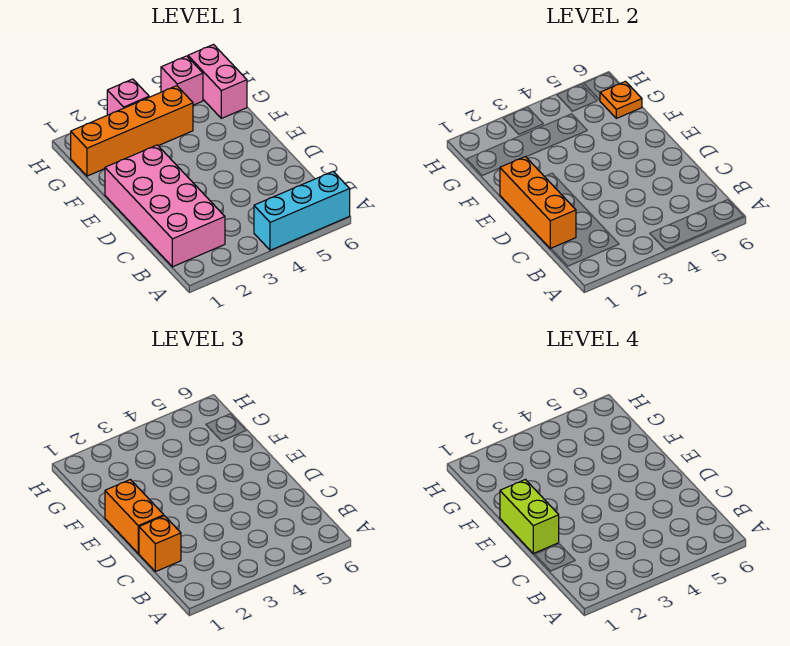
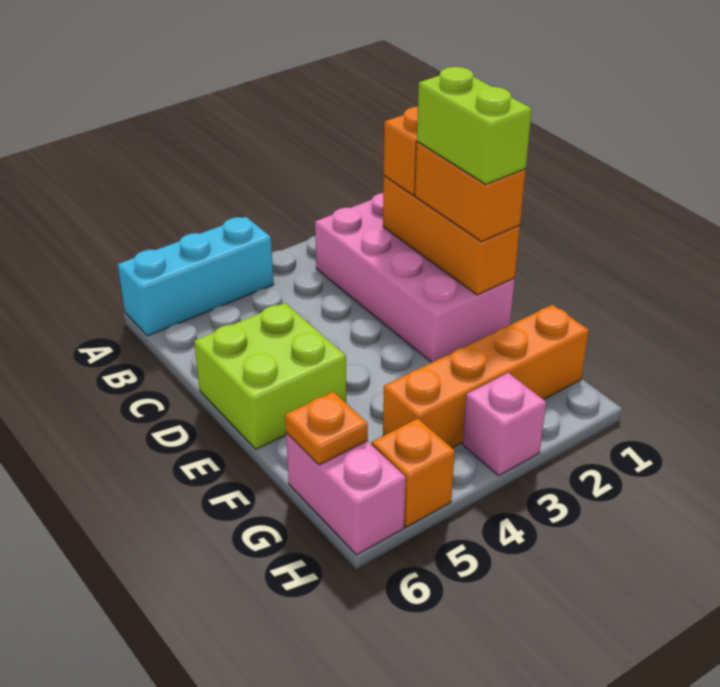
none -> lime 2x2 brick [194,303,346,449]
pink 1x1 brick [161,56,203,105] -> orange 1x1 brick [372,419,455,527]

